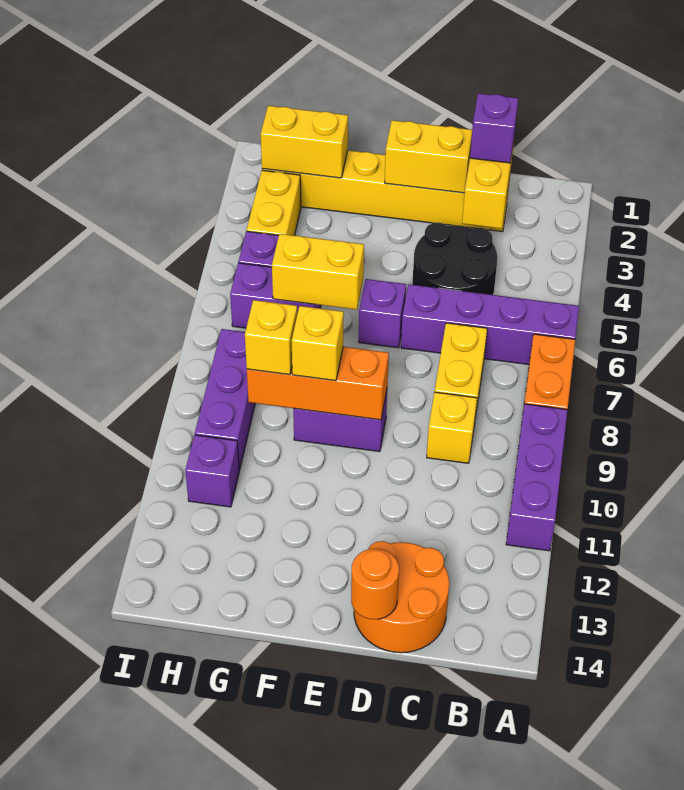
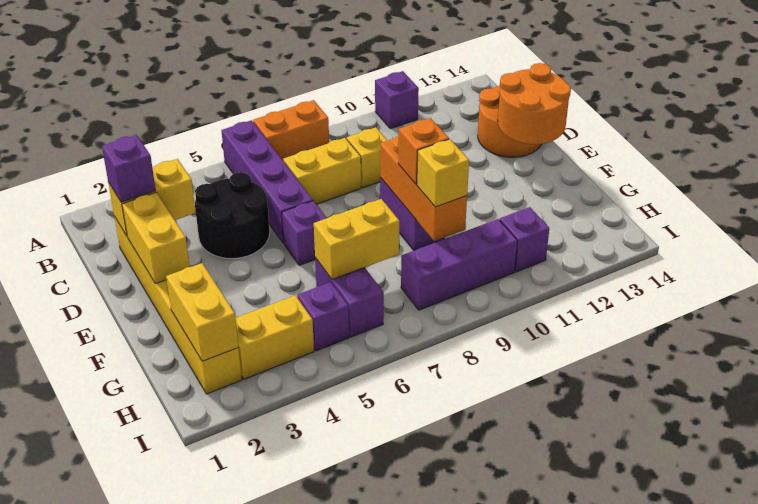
purple 1x3 brick [506,404,567,551] -> purple 1x1 brick [375,71,419,129]
orange 1x1 round brick [351,549,399,619] -> orange 2x2 round brick [498,63,571,144]
yellow 1x2 brick [272,234,364,310] -> yellow 1x2 brick turned to [314,199,399,280]
yellow 1x1 brick [292,306,344,381] -> orange 1x1 brick [398,118,449,184]

